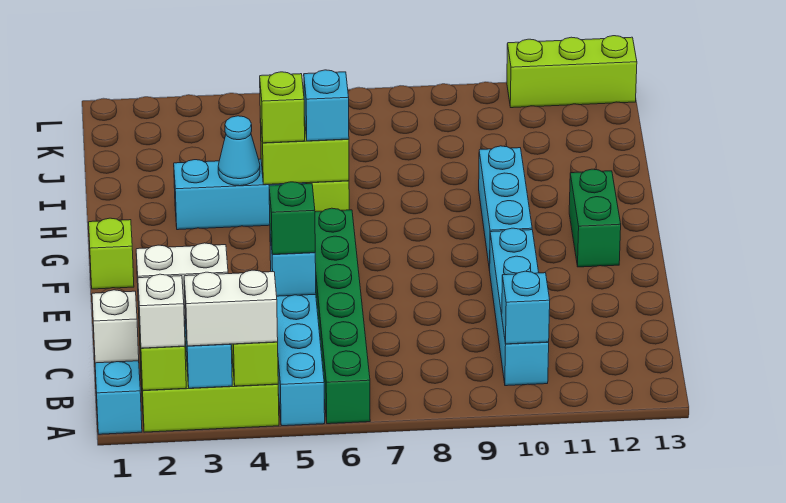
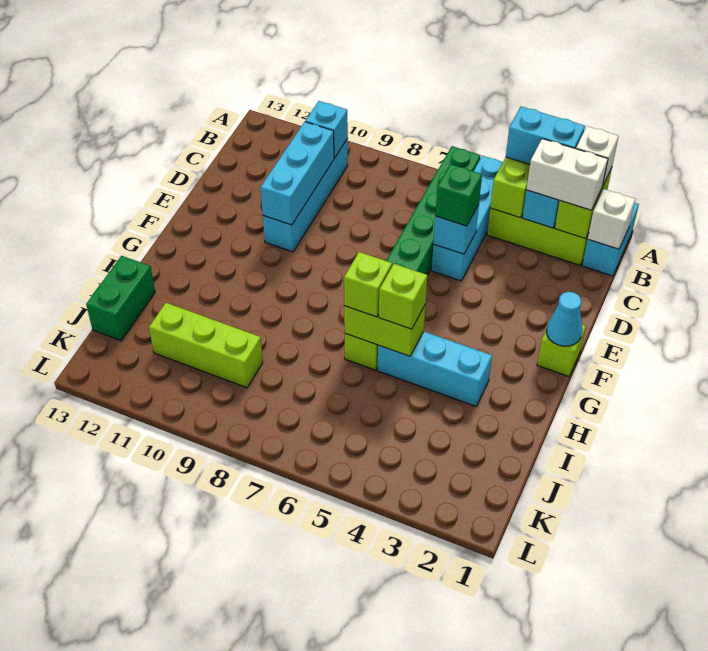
white 1x2 brick [184,270,278,346] -> cyan 1x2 brick [506,107,585,164]
cyan 1x3 brick [479,146,532,271] -> cyan 1x3 brick moved to [260,122,334,225]
green 1x2 brick [569,169,621,267] -> green 1x2 brick moved to [86,256,155,341]
cyan 1x1 cone [218,116,260,186] -> cyan 1x1 cone moved to [547,292,582,346]
cyan 1x1 brick [304,70,349,141] -> lime 1x1 brick [344,252,392,317]
lime 1x3 brick [507,36,637,108] -> lime 1x3 brick moved to [149,303,263,388]

